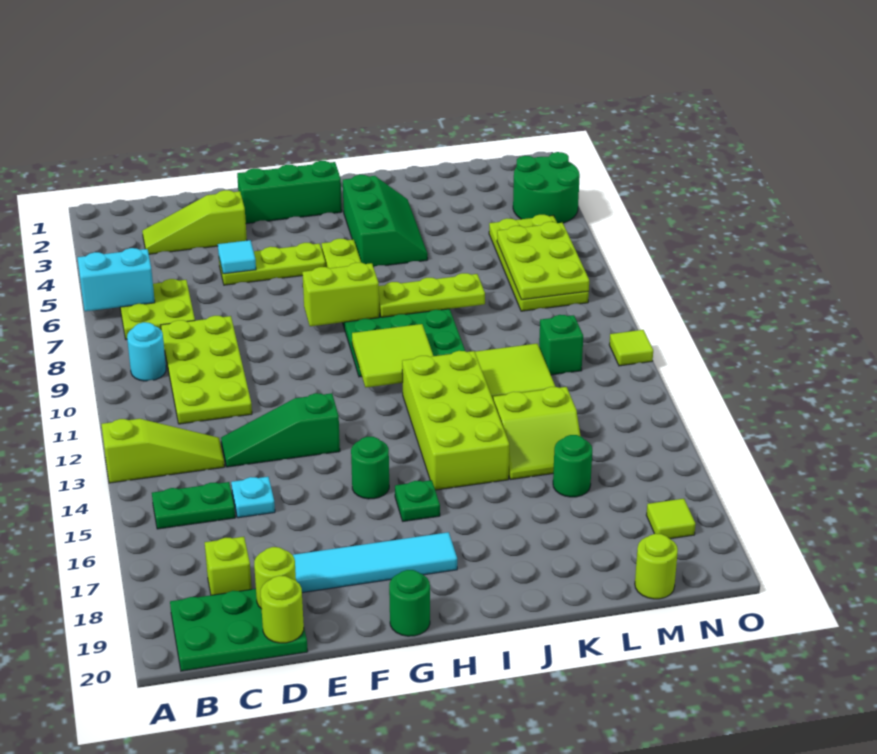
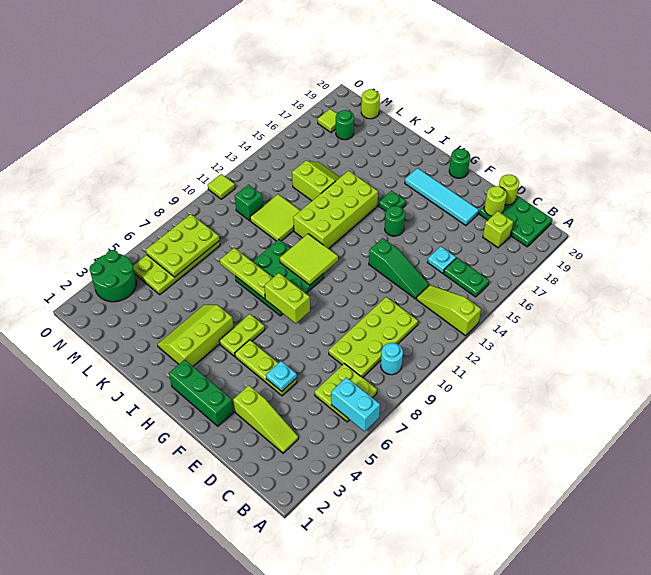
cyan 1x1 tile [218,240,256,274] -> cyan 1x1 plate [266,361,297,391]
green 2x3 slope [343,175,428,267] -> lime 2x3 slope [157,305,234,366]
green 1x1 round brick [553,435,592,497] -> green 1x1 round brick moved to [336,110,354,140]

